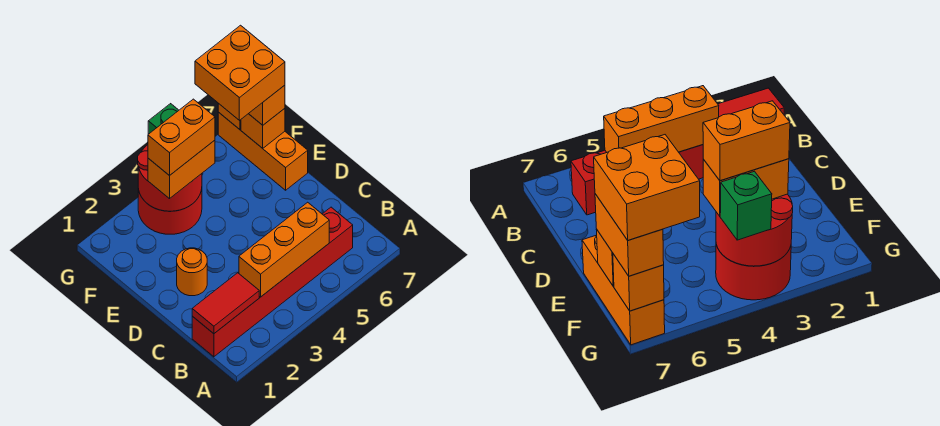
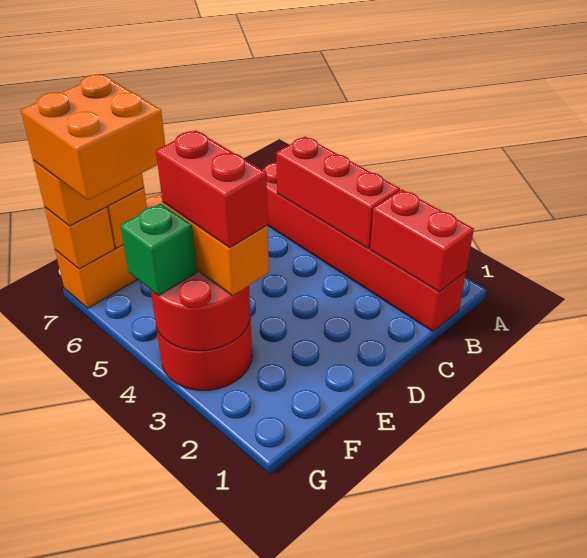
red 1x2 tile [192,273,259,334] -> red 1x2 brick [370,189,474,292]
orange 1x3 brick [239,202,329,297] -> red 1x3 brick [276,137,400,249]
orange 1x1 round brick [177,248,207,296] -> none
orange 1x2 brick [148,99,215,176] -> red 1x2 brick [156,130,268,248]

